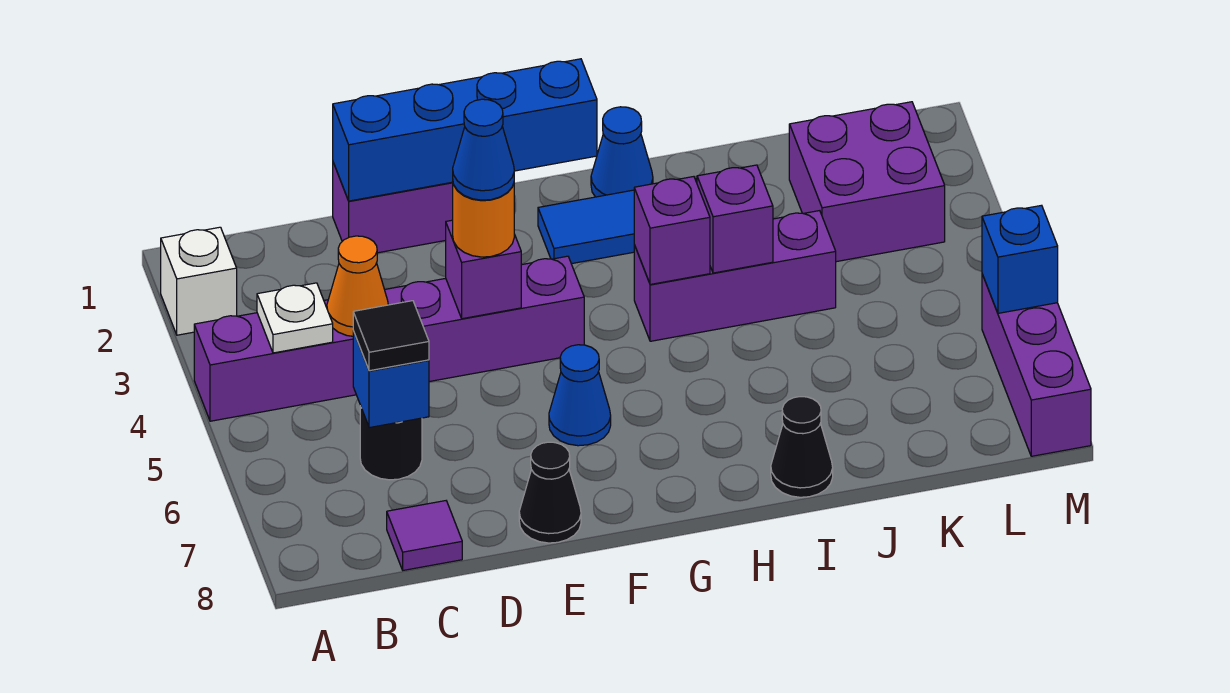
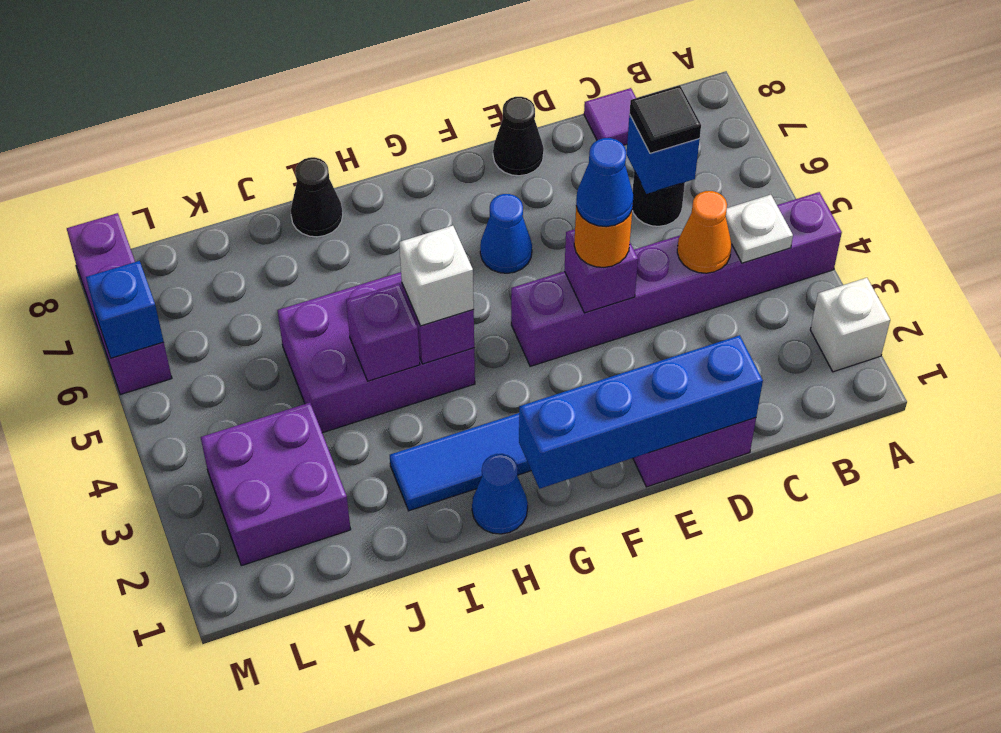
purple 1x3 brick [634,211,836,341] -> purple 2x3 brick [277,272,475,433]
none -> white 1x1 brick [399,226,474,326]

